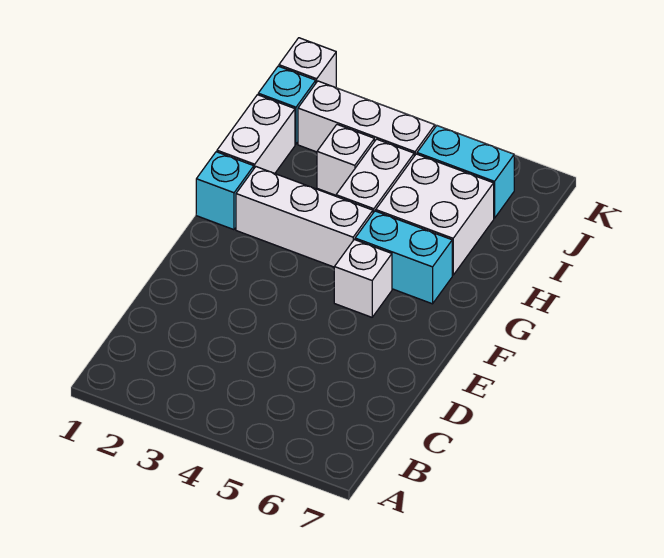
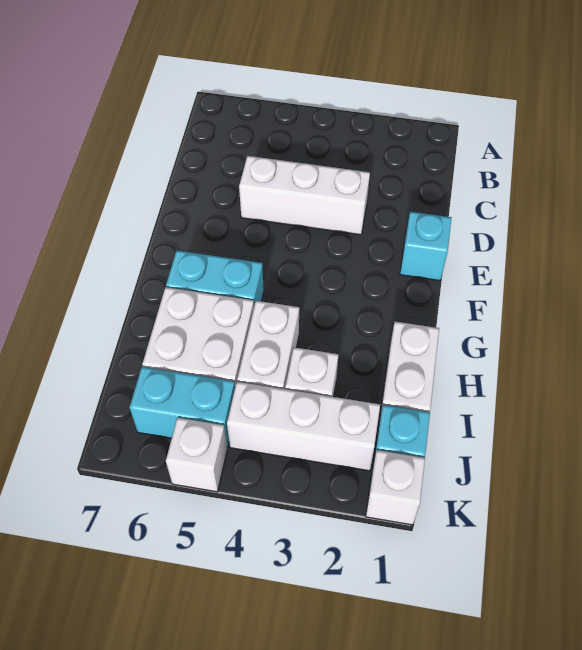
white 1x1 brick [334,240,392,317] -> white 1x1 brick moved to [166,418,227,492]
cyan 1x1 brick [196,152,254,230] -> cyan 1x1 brick moved to [400,212,451,281]
white 1x3 brick [236,167,373,267] -> white 1x3 brick moved to [239,156,370,235]

